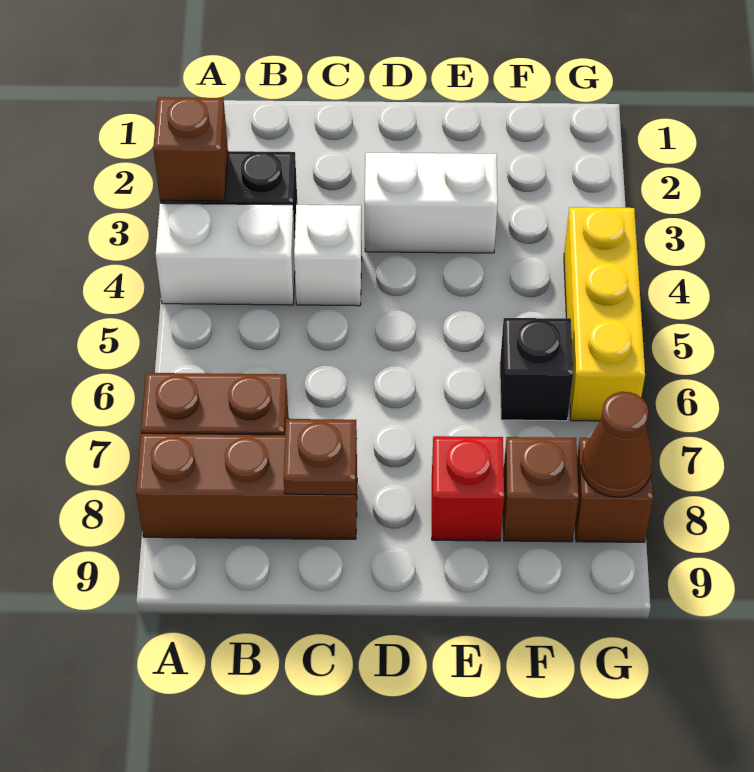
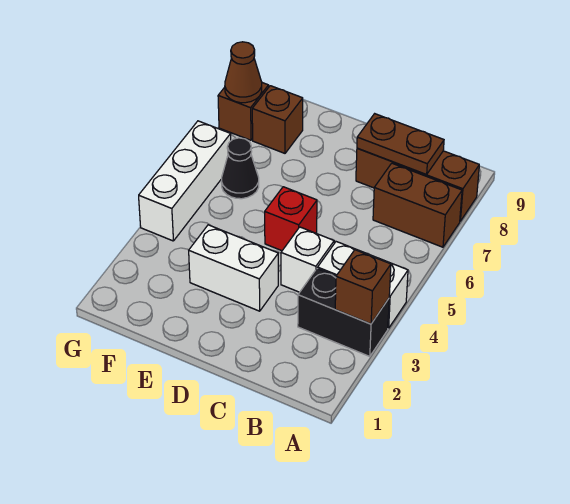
brown 1x1 plate [284,419,357,495] -> brown 1x2 plate [357,114,444,174]
red 1x1 brick [432,436,504,541] -> red 1x1 brick moved to [265,187,317,251]
black 1x1 brick [500,318,573,421] -> black 1x1 cone [221,138,259,199]
yellow 1x3 brick [564,207,645,421] -> white 1x3 brick [139,121,231,241]

